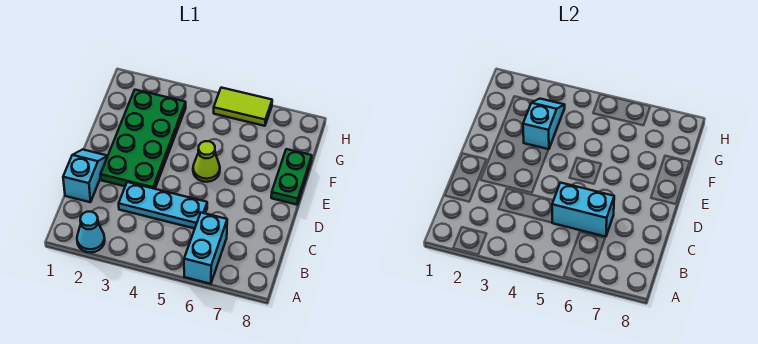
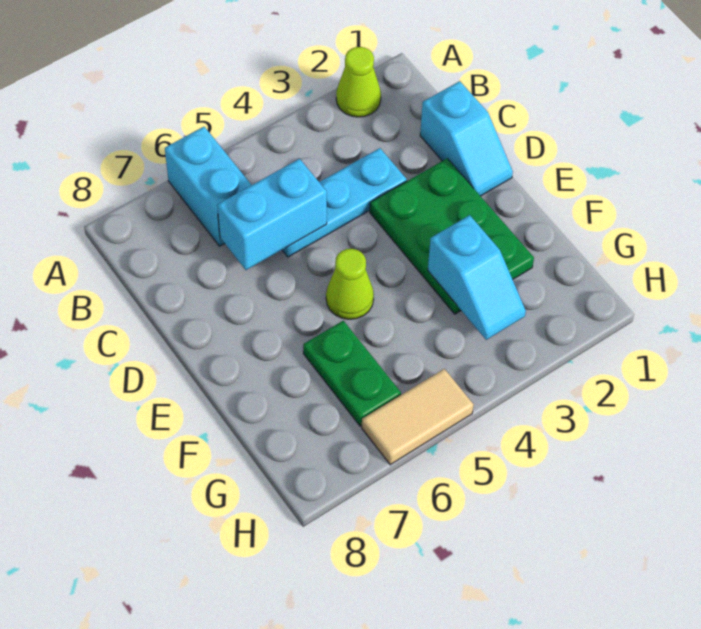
cyan 1x1 cone [77,212,105,252] -> lime 1x1 cone [336,47,381,117]
green 2x4 plate [101,90,186,189] -> green 2x3 plate [370,158,534,314]
green 1x2 plate [271,149,312,205] -> green 1x2 plate moved to [303,321,401,426]
lime 1x2 tile [214,88,272,126] -> tan 1x2 tile [362,369,474,465]

